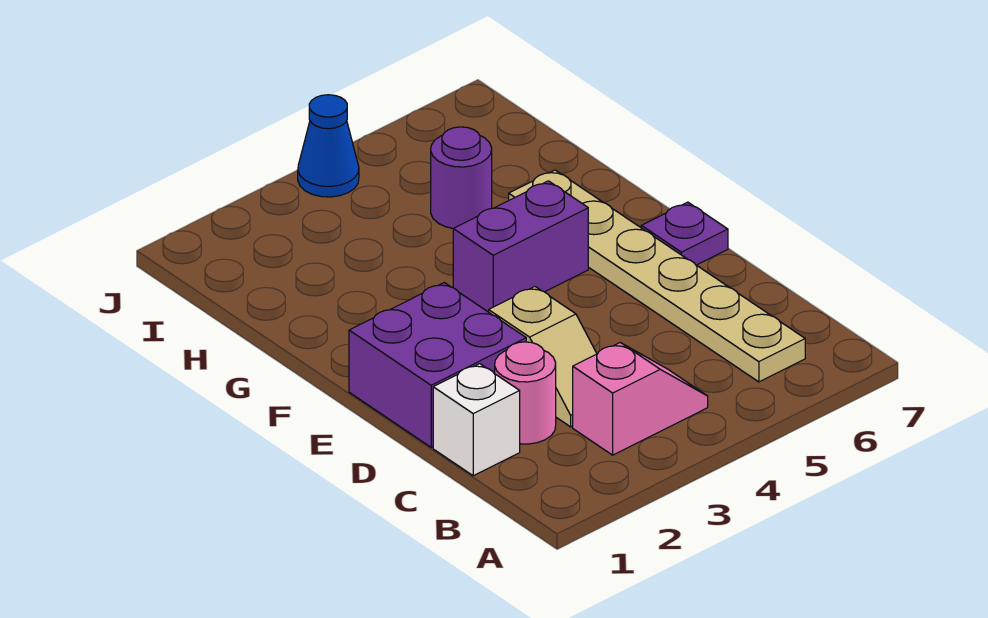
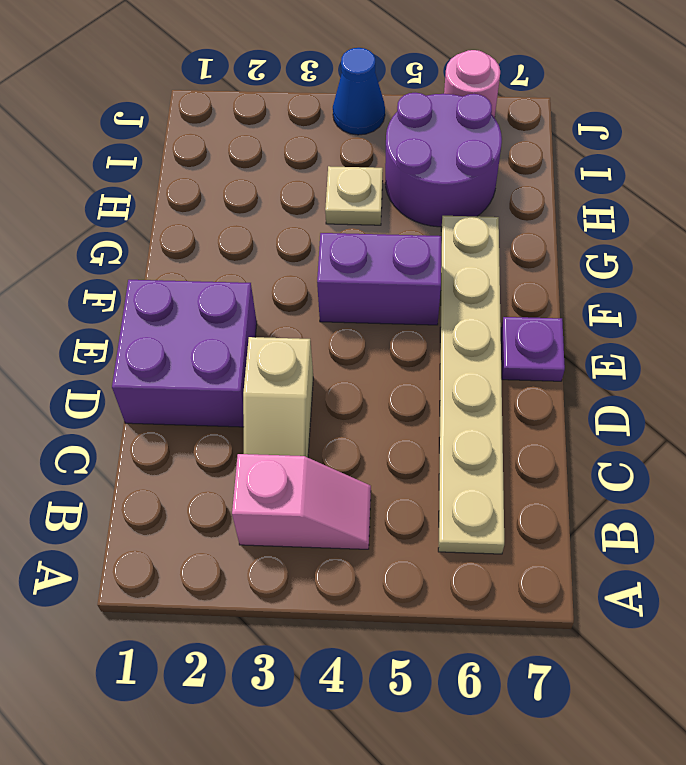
white 1x1 brick [433,364,520,476] -> none
pink 1x1 round brick [495,342,556,444] -> pink 1x1 round brick moved to [444,50,500,118]
none -> tan 1x1 plate [325,166,383,225]
purple 1x1 round brick [431,127,492,229] -> purple 2x2 round brick [385,93,502,227]

